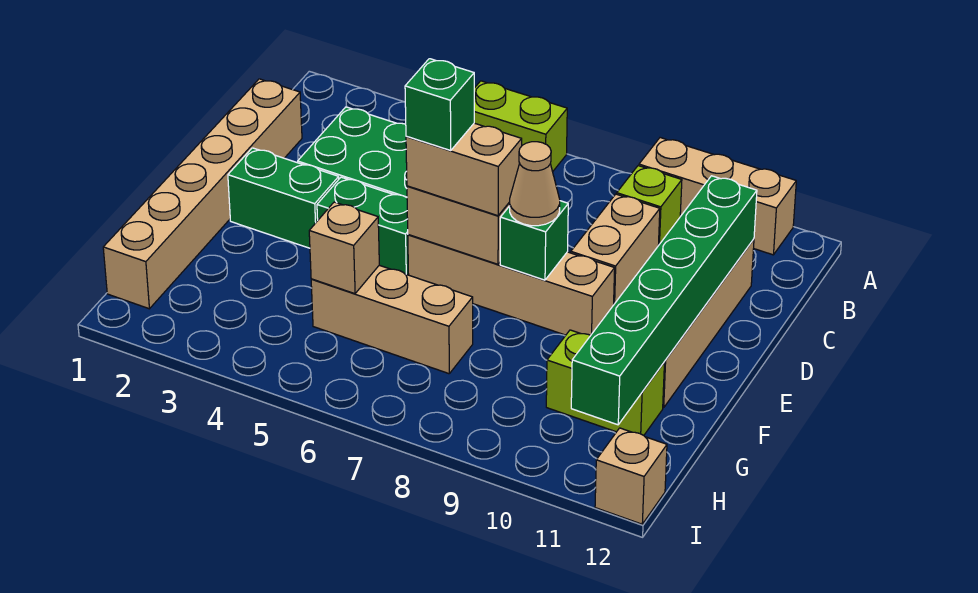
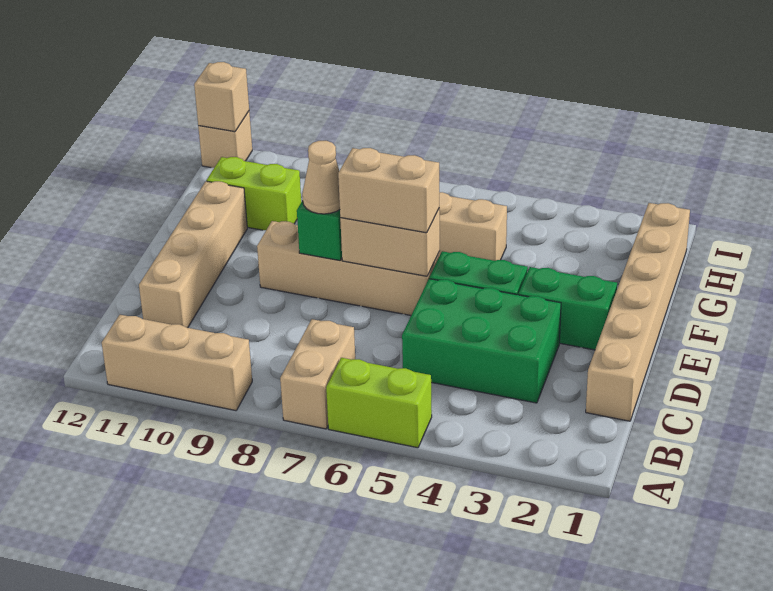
lime 1x1 brick [617,166,682,246] -> none
tan 1x2 brick [571,194,660,304] -> tan 1x2 brick moved to [280,319,355,429]
green 1x6 brick [571,176,757,425] -> none
green 1x1 brick [405,59,474,150] -> none
tan 1x1 brick [309,202,379,294] -> tan 1x1 brick moved to [194,62,249,132]

